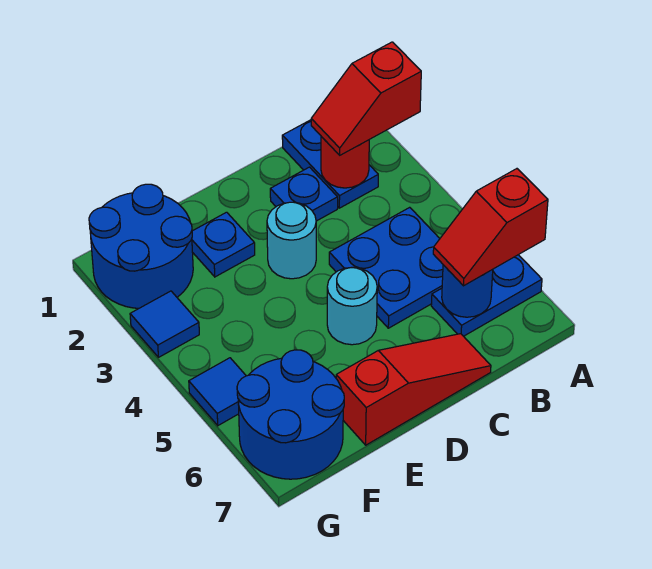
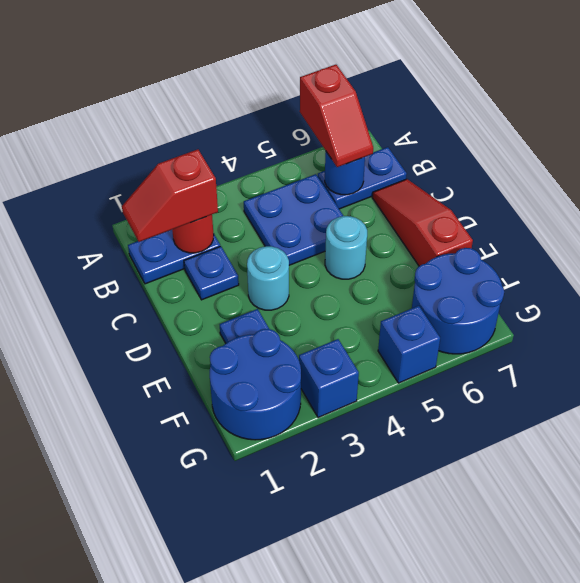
red 1x2 slope [311,42,421,155] -> red 1x2 slope turned to [122,149,218,242]
blue 1x2 plate [431,255,542,336] -> blue 1x2 plate turned to [318,147,407,209]
blue 1x1 tile [130,291,199,357] -> blue 1x1 brick [299,339,359,418]
blue 1x1 tile [189,358,246,425] -> blue 1x1 brick [378,306,440,383]

